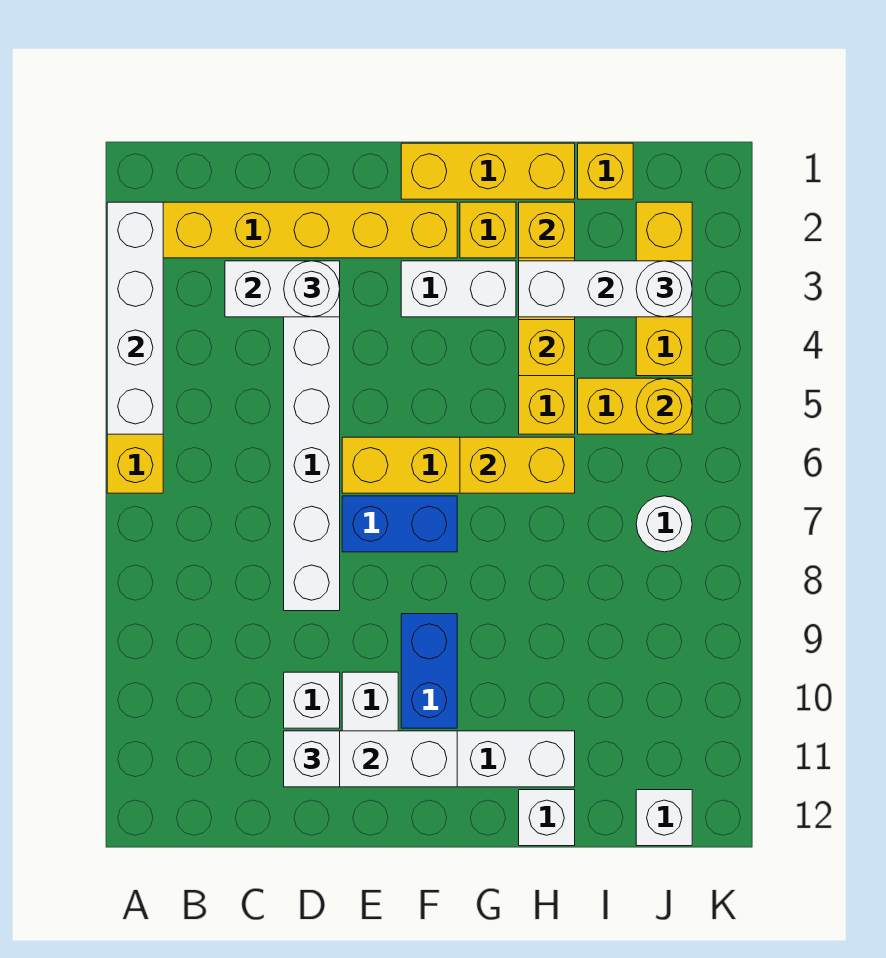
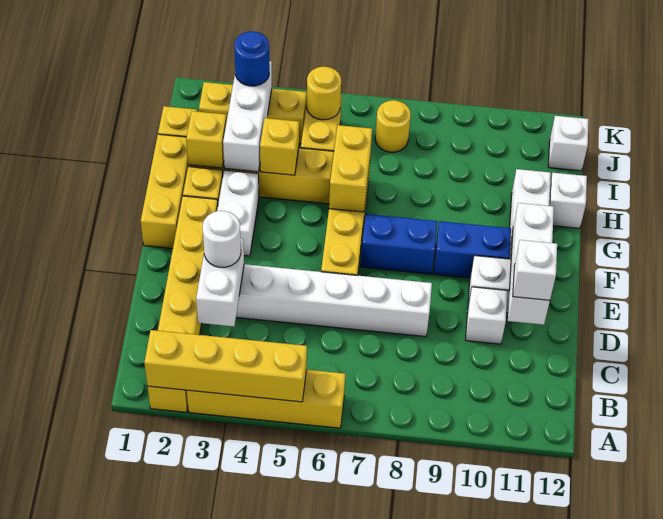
white 1x4 brick [107,202,163,434] -> yellow 1x4 brick [144,330,307,402]
blue 1x2 brick [342,496,457,552] -> blue 1x2 brick turned to [361,214,437,274]
white 1x1 round brick [636,261,692,317] -> blue 1x1 round brick [234,31,269,86]
white 1x1 round brick [636,496,692,552] -> yellow 1x1 round brick [375,100,411,152]

